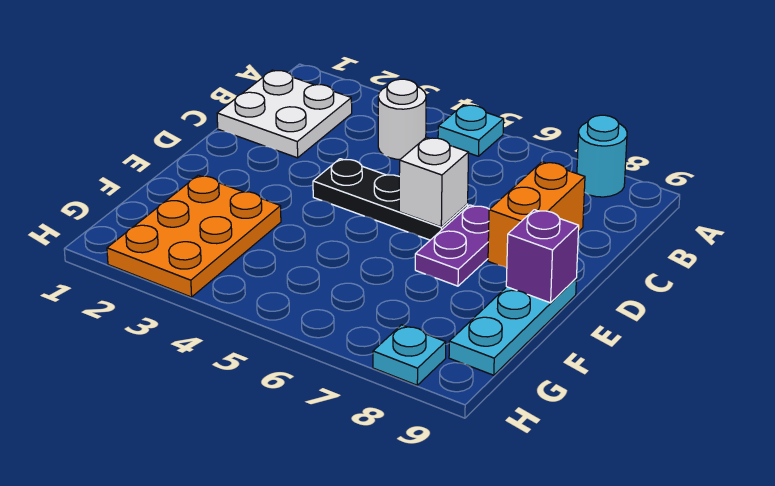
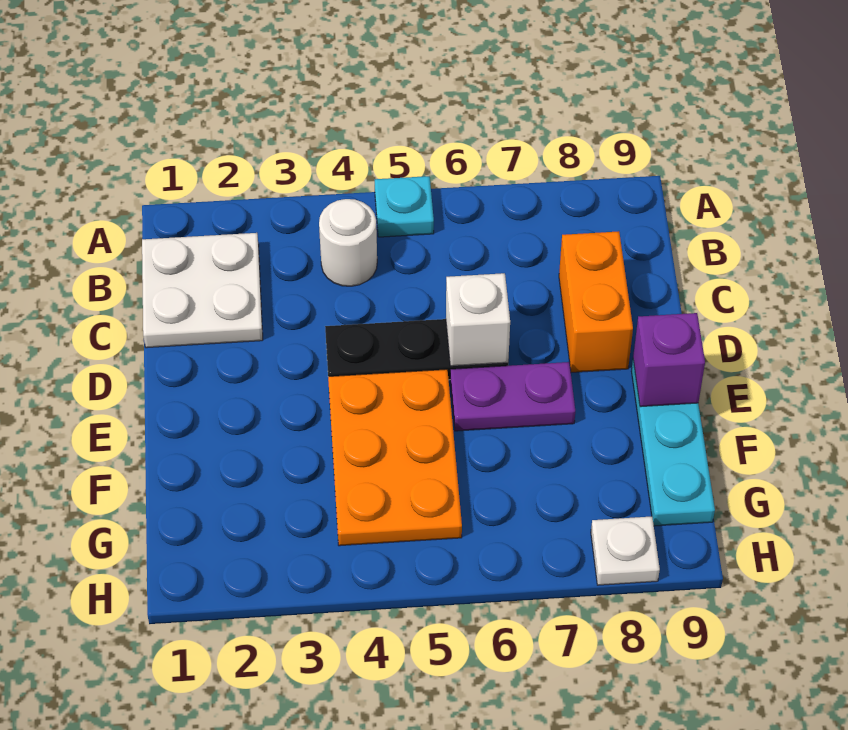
cyan 1x1 round brick [577,115,627,197] -> none
purple 1x2 plate [415,205,489,286] -> purple 1x2 plate turned to [450,362,575,431]
orange 2x3 plate [107,175,281,297] -> orange 2x3 plate moved to [328,369,462,546]
cyan 1x1 plate [373,325,446,385] -> white 1x1 plate [591,516,660,585]

